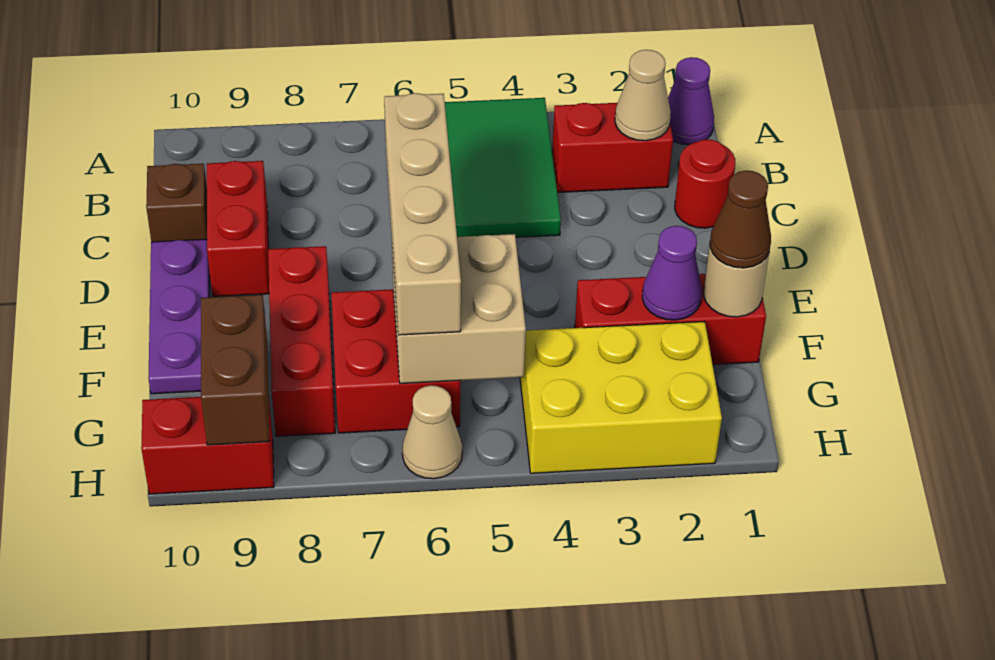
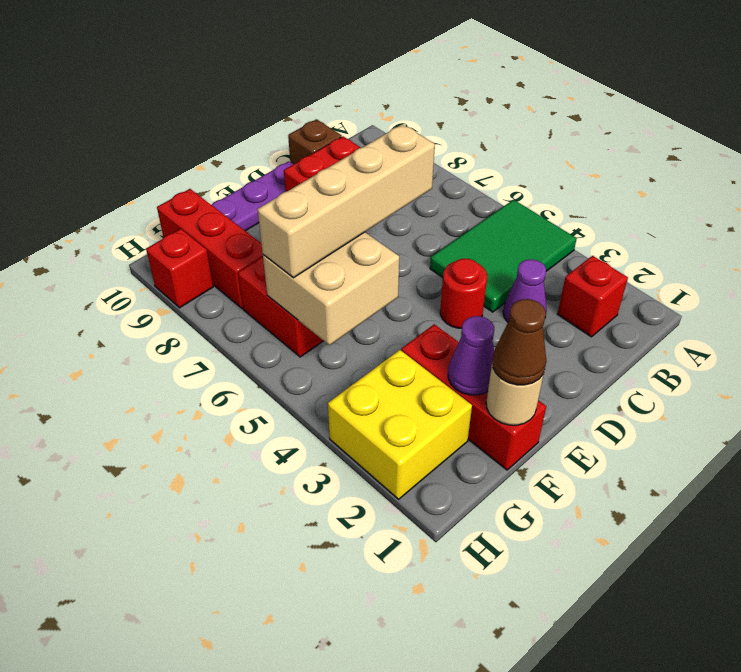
purple 1x1 cone [668,57,714,145] -> purple 1x1 cone moved to [503,259,547,322]
red 1x2 brick [552,103,673,193] -> red 1x1 brick [557,256,628,337]
tan 1x1 cone [615,50,671,141] -> none
red 1x1 round brick [675,139,735,228] -> red 1x1 round brick moved to [440,259,487,328]
red 1x3 brick [268,246,335,436] -> red 1x3 brick turned to [157,189,263,309]
yellow 2x3 brick [520,321,722,473] -> yellow 2x2 brick [328,350,472,499]
brown 1x2 brick [201,295,270,445] -> none
tan 1x1 cone [402,385,462,479] -> none
red 1x2 brick [141,397,274,494] -> red 1x1 brick [146,229,213,308]

